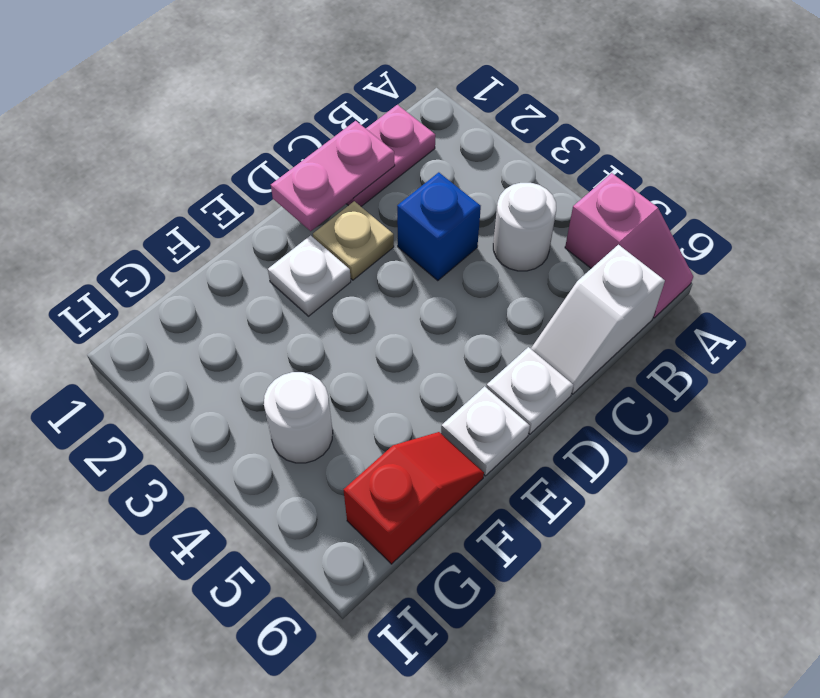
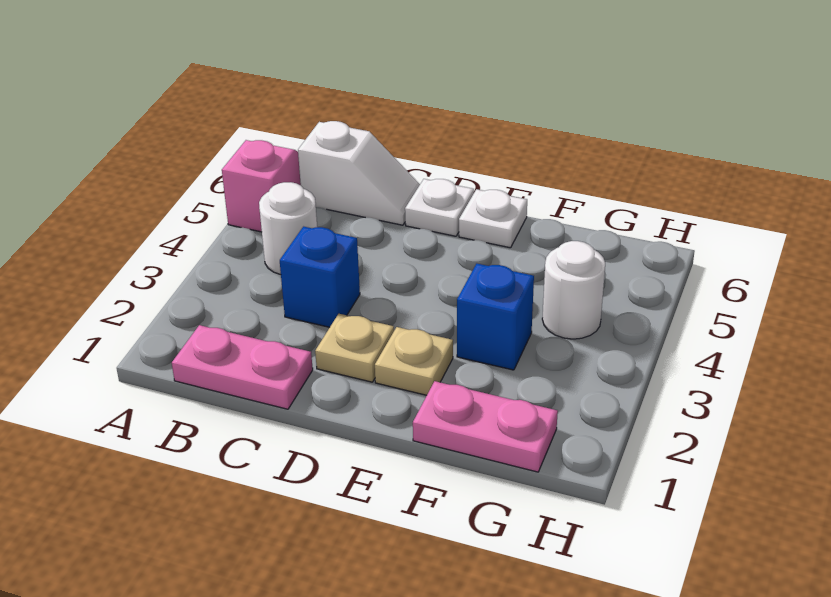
pink 1x2 plate [271,121,395,231] -> pink 1x2 plate moved to [413,381,558,472]
white 1x1 plate [268,235,351,316] -> tan 1x1 plate [375,327,453,395]
none -> blue 1x1 brick [457,264,534,370]
red 1x2 slope [343,432,484,564] -> none

